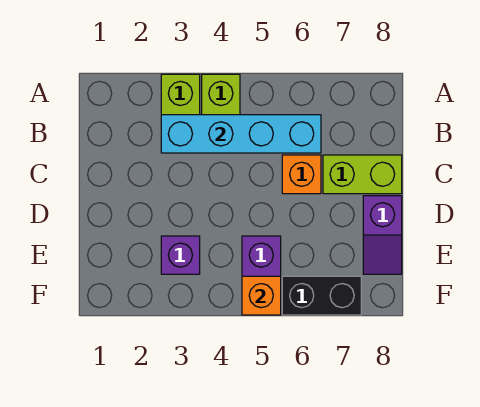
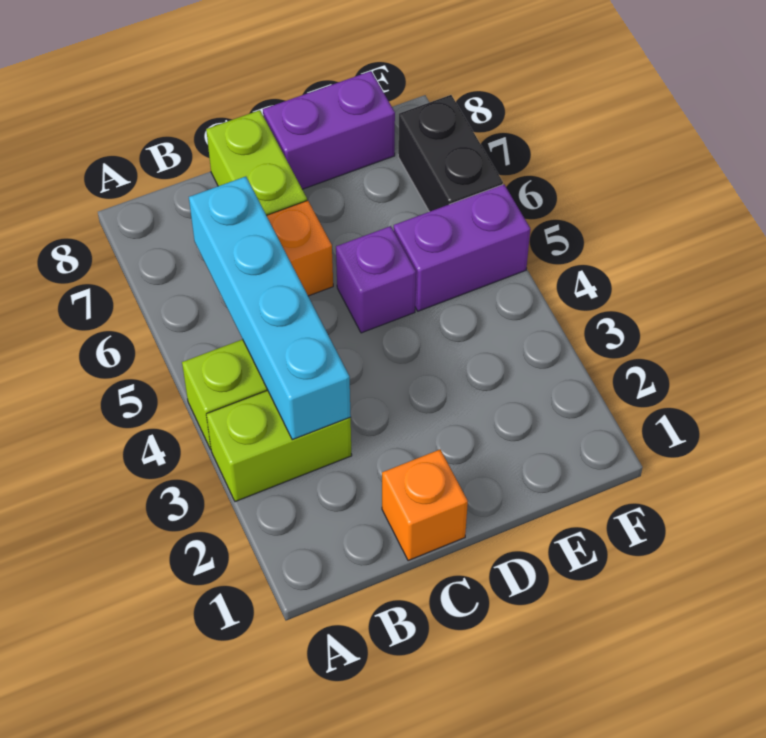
purple 1x2 slope [363,196,402,274] -> purple 1x2 brick [263,71,395,189]
purple 1x1 brick [161,236,200,274] -> purple 1x1 brick moved to [336,226,416,333]
orange 1x1 brick [242,276,281,315] -> orange 1x1 brick moved to [382,450,468,561]

